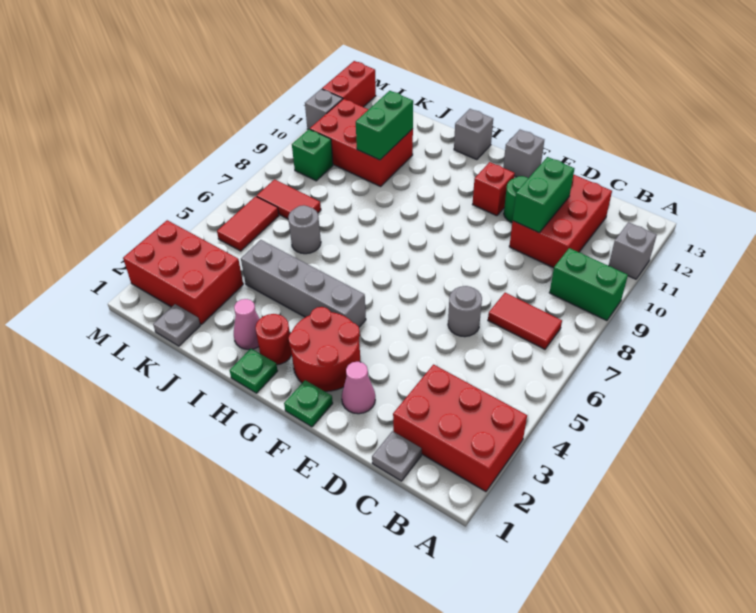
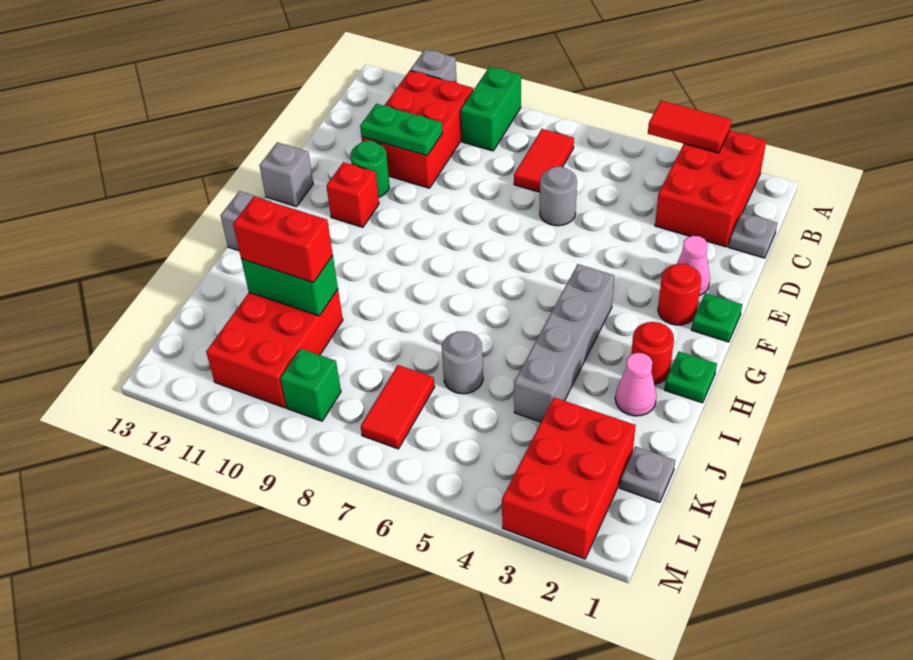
red 2x3 brick [509,175,612,268] -> red 2x3 brick turned to [362,71,473,188]
green 1x2 brick [513,157,574,233] -> green 1x2 plate [360,104,443,156]
red 2x2 round brick [288,307,360,391] -> red 1x1 round brick [658,264,701,325]
red 1x2 tile [217,196,279,251] -> red 1x2 tile moved to [648,101,731,153]
grey 1x1 brick [305,89,343,129] -> none
red 1x2 brick [322,61,376,107] -> red 1x2 brick moved to [233,197,333,283]

